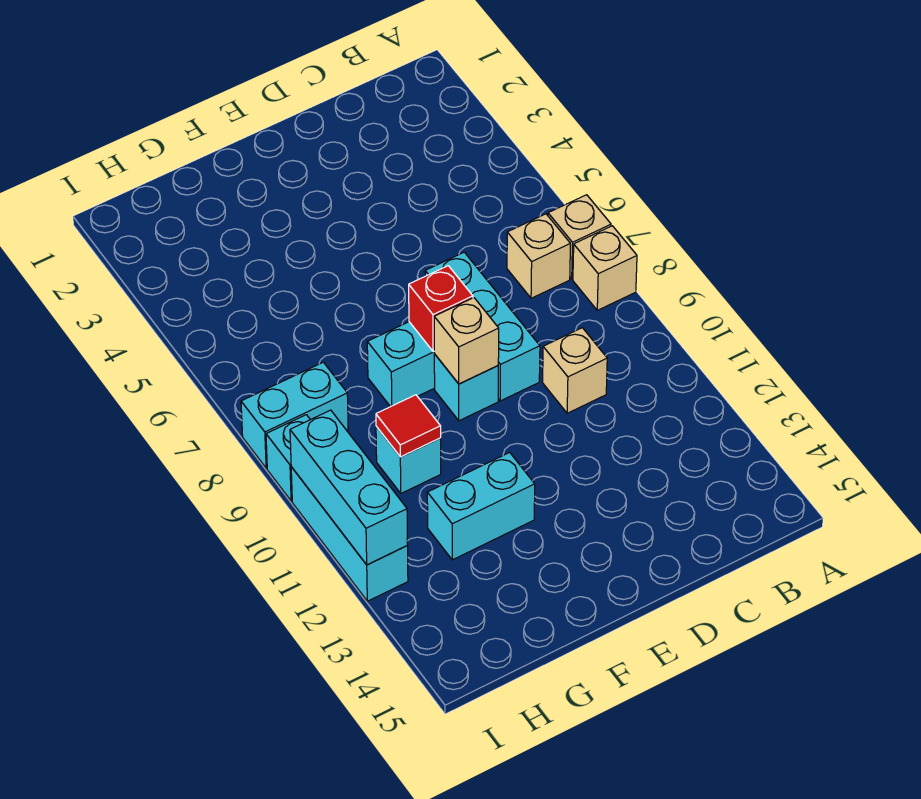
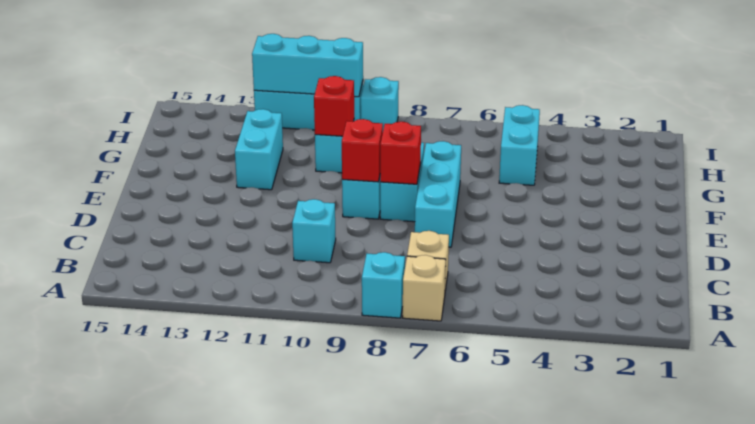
tan 1x1 brick [573,226,637,310] -> cyan 1x1 brick [362,252,405,318]
tan 1x1 brick [543,328,607,413] -> cyan 1x1 brick [292,199,336,263]
cyan 1x3 brick [425,252,540,401] -> cyan 1x3 brick turned to [415,141,461,247]
tan 1x1 brick [434,298,499,384] -> red 1x1 brick [342,119,383,182]
red 1x1 tile [376,395,441,457] -> red 1x1 brick [314,76,354,136]
cyan 1x2 brick [241,362,348,468] -> cyan 1x2 brick moved to [499,105,540,185]

